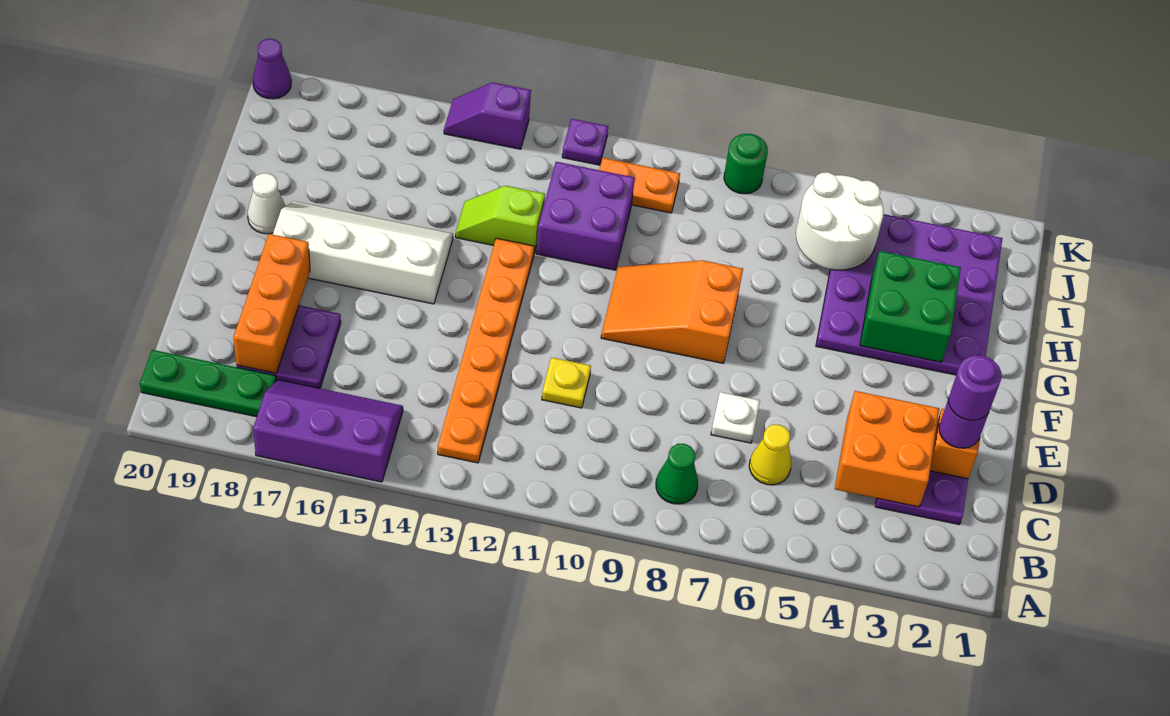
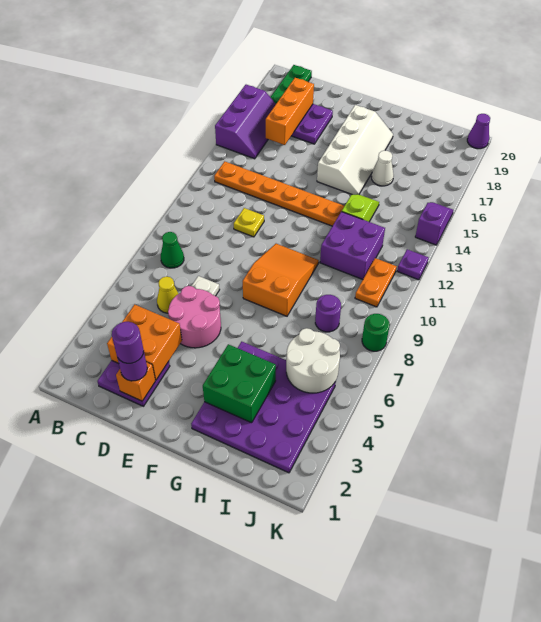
orange 1x3 brick [233,234,310,373] -> orange 1x3 brick turned to [266,78,314,145]
none -> pink 2x2 round brick [168,286,221,348]
white 1x1 cone [248,173,286,234] -> white 1x1 cone moved to [371,150,394,186]
none -> purple 1x1 round brick [315,295,341,332]

